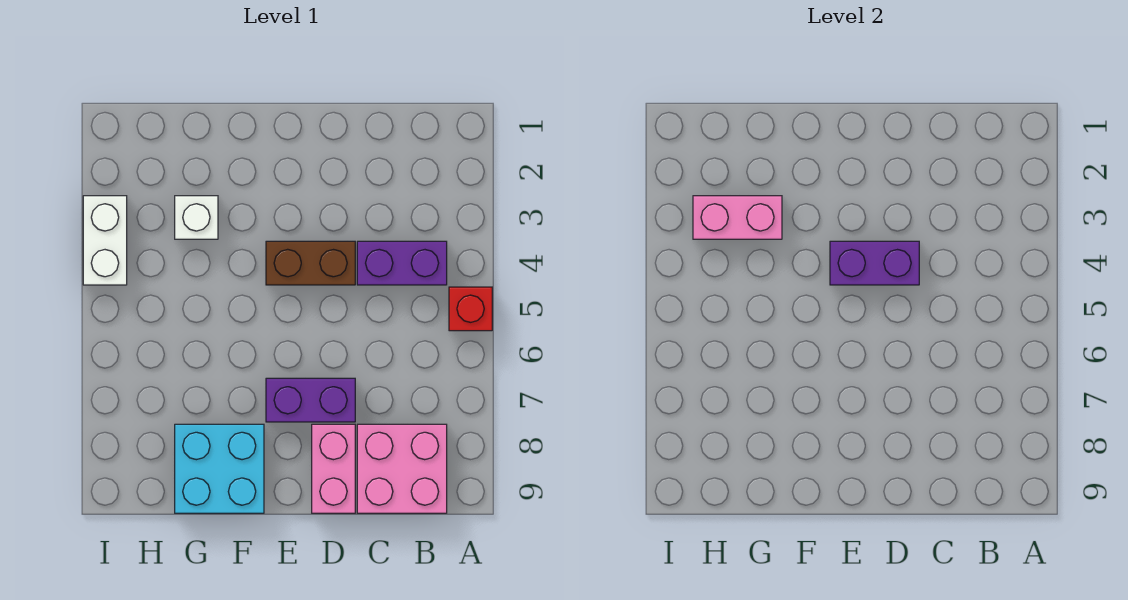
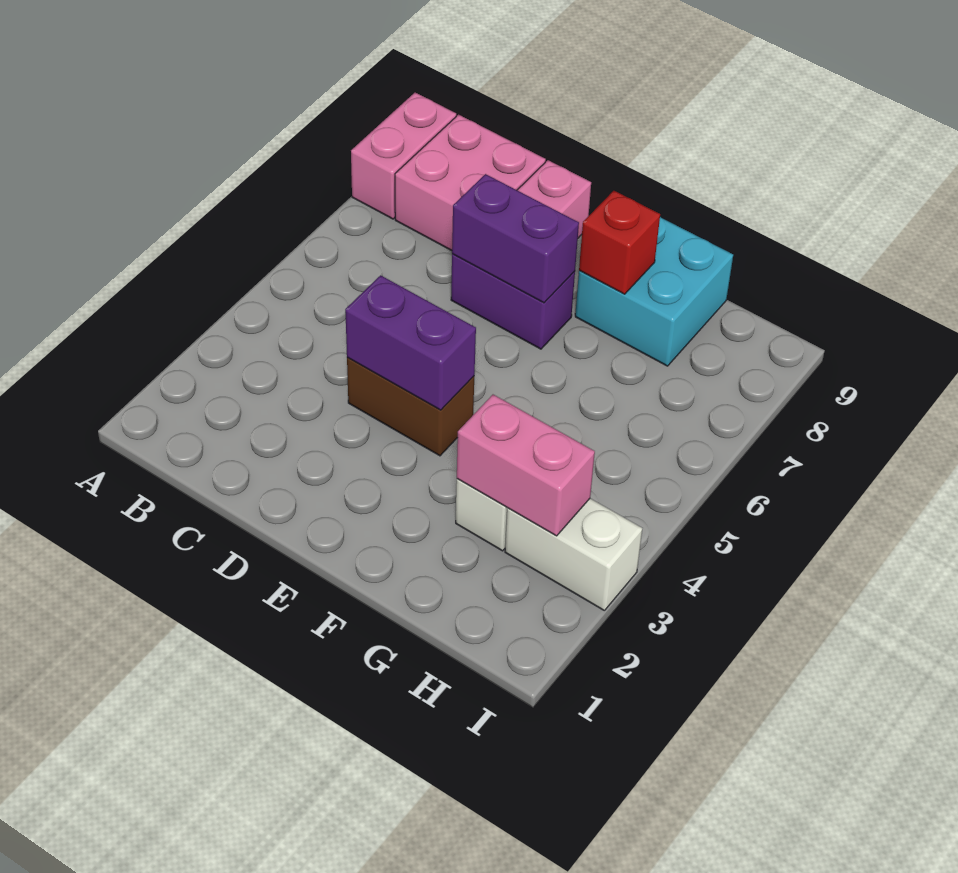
red 1x1 brick [449,287,492,331] -> red 1x1 brick moved to [579,191,660,294]
none -> pink 1x2 brick [351,93,456,219]
purple 1x2 brick [357,241,447,285] -> purple 1x2 brick moved to [452,174,579,303]
white 1x2 brick [83,196,127,285] -> white 1x2 brick turned to [505,499,642,610]

